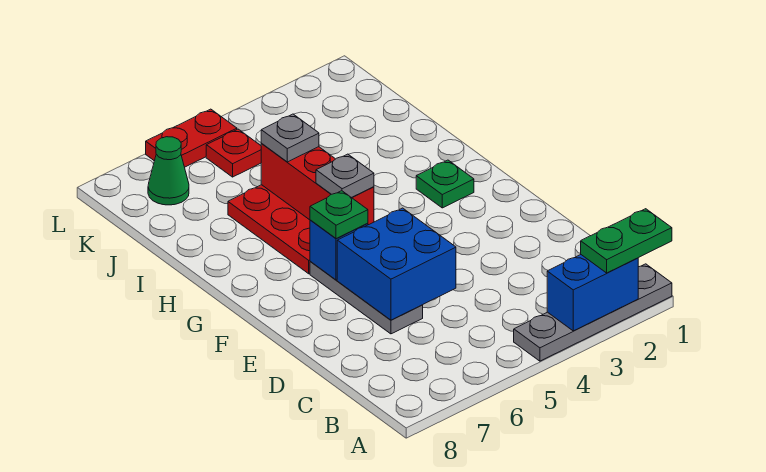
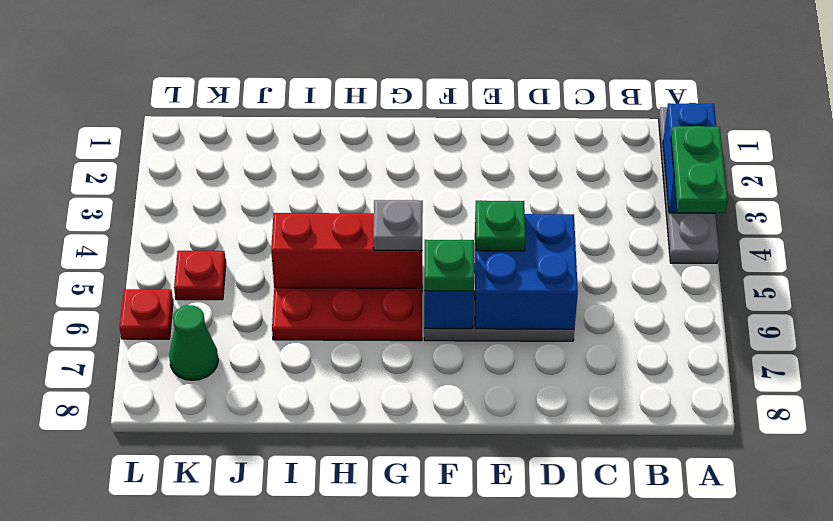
green 1x2 plate [581,209,672,273] -> green 1x2 plate moved to [671,126,728,213]
green 1x1 plate [416,160,474,208] -> green 1x1 plate moved to [475,201,525,251]
grey 1x1 plate [261,114,319,162] -> none
red 1x2 plate [146,109,237,167] -> red 1x1 plate [120,289,173,339]

